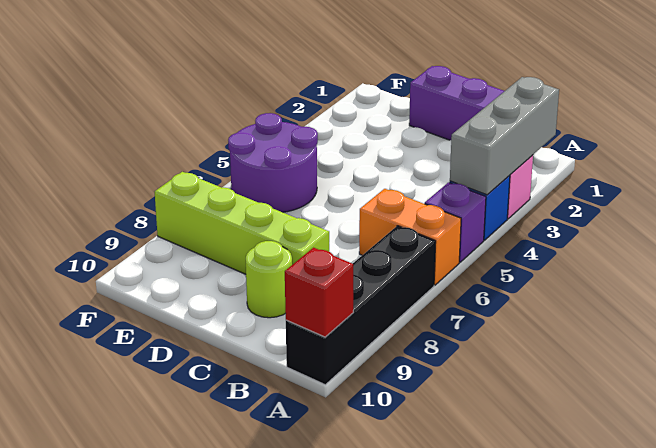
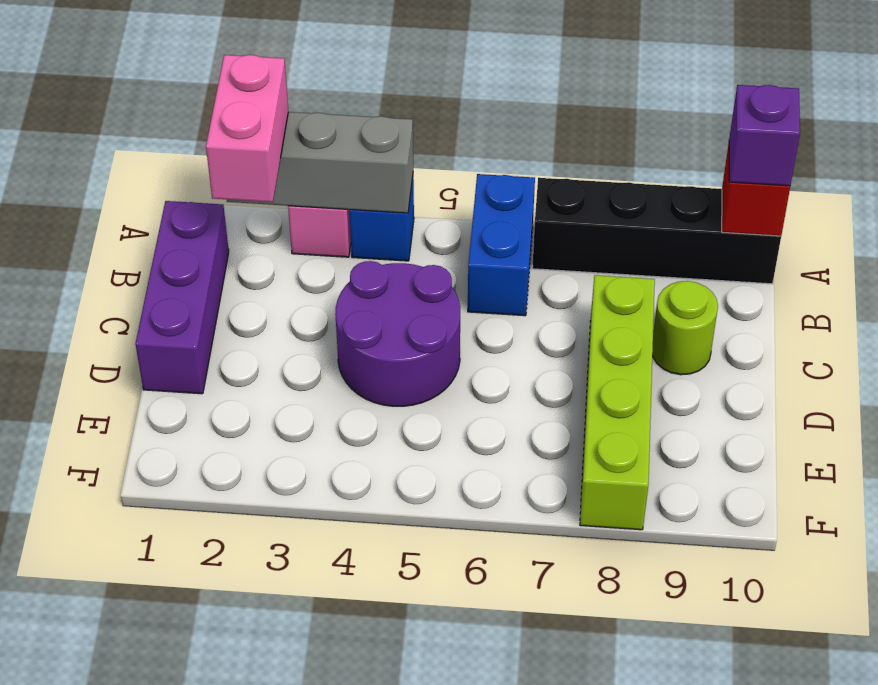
none -> pink 1x2 brick [206,55,288,202]
purple 1x1 brick [425,182,486,262] -> purple 1x1 brick moved to [729,85,800,186]
orange 1x2 brick [359,189,461,285] -> blue 1x2 brick [468,174,535,316]
purple 2x2 round brick [228,113,318,212] -> purple 2x2 round brick moved to [335,261,460,406]

